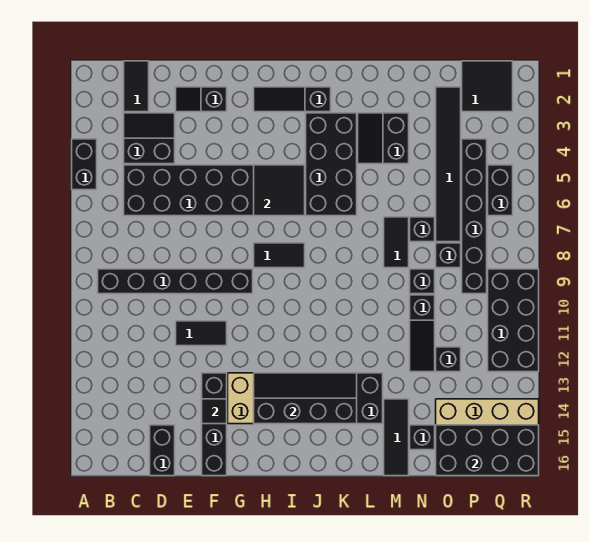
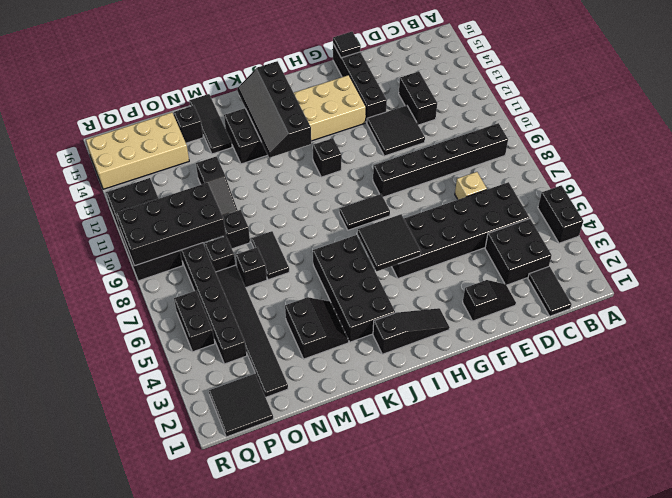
black 2x2 slope [124,113,175,164] -> black 2x2 brick [485,219,552,285]
none -> tan 1x1 brick [455,172,487,199]
black 1x2 brick [150,425,175,476] -> black 1x2 brick moved to [399,71,437,125]
black 1x2 tile [176,321,227,346] -> black 2x2 tile [367,105,425,156]
black 1x1 tile [202,399,227,424] -> black 1x1 tile moved to [333,32,361,58]
black 2x4 slope [254,373,357,424] -> black 2x4 slope turned to [237,61,311,158]
black 1x3 slope [410,295,435,372] -> black 1x3 slope turned to [196,156,238,216]
black 1x1 brick [436,347,461,372] -> black 1x1 brick moved to [313,138,342,177]
black 2x4 brick [436,425,539,476] -> black 2x4 brick moved to [116,183,226,266]

